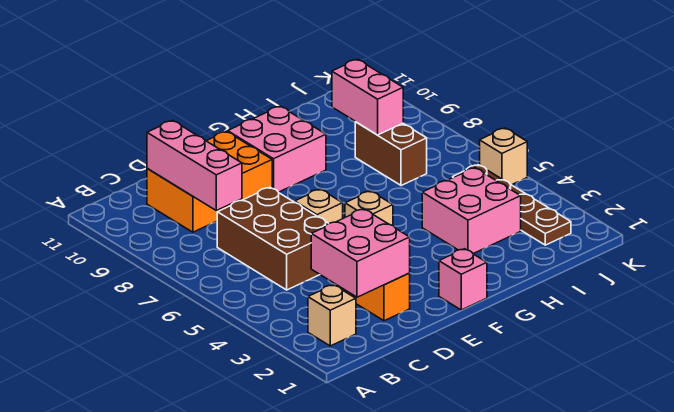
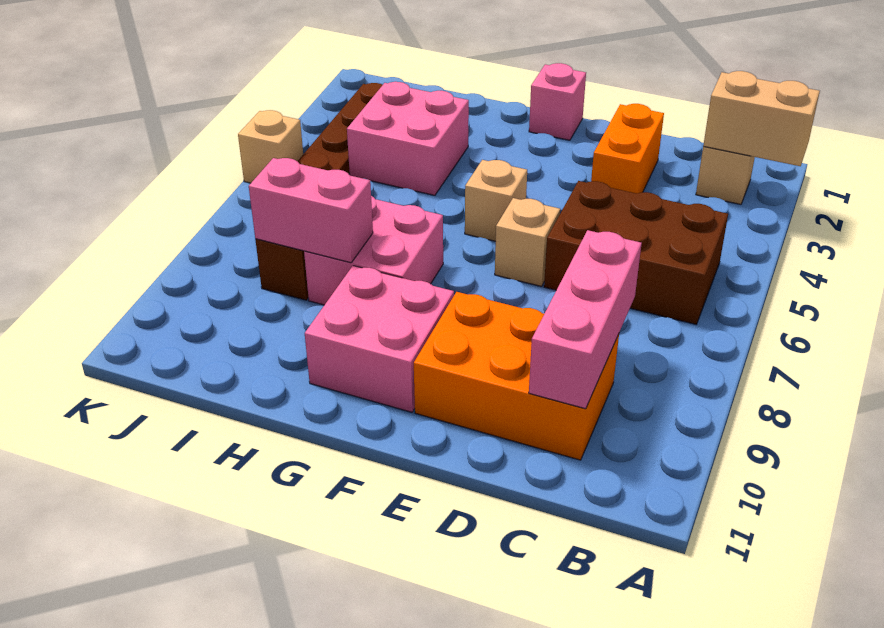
none -> tan 1x2 brick [703,71,820,166]
pink 2x2 brick [311,209,410,297] -> pink 2x2 brick moved to [304,196,443,305]
brown 2x3 brick [217,187,328,290] -> brown 2x3 brick turned to [544,181,728,324]
pink 1x2 brick [332,59,403,135] -> pink 1x2 brick turned to [249,158,373,263]

